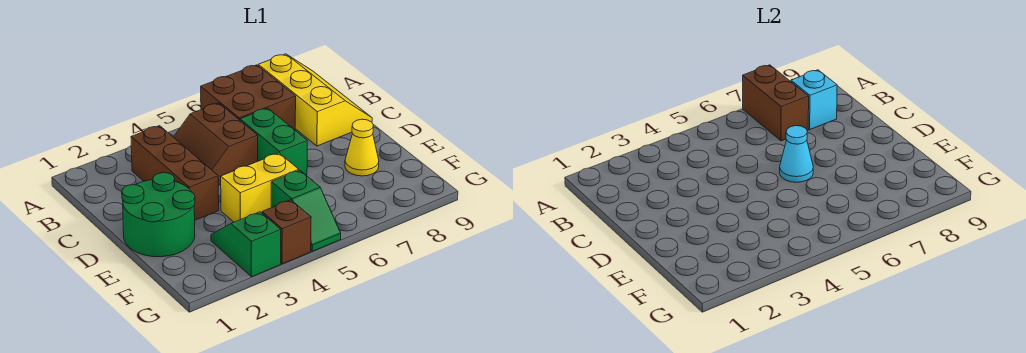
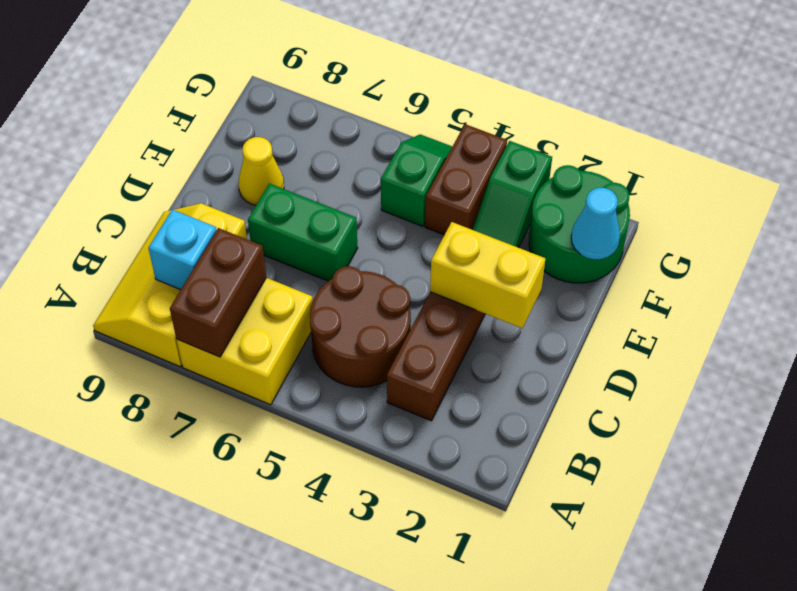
brown 2x2 brick [201,65,296,130] -> yellow 2x2 brick [177,278,313,405]
brown 2x2 slope [174,103,258,185] -> brown 2x2 round brick [310,266,411,387]
green 1x2 brick [240,108,307,175] -> green 1x2 brick turned to [248,183,358,281]
green 2x2 round brick [122,173,195,257] -> green 2x2 round brick moved to [529,165,630,283]
cyan 1x1 cone [780,126,813,182] -> cyan 1x1 cone moved to [571,188,620,259]
yellow 1x2 brick [221,153,299,222] -> yellow 1x2 brick moved to [430,222,546,328]
brown 1x1 brick [262,200,311,264] -> brown 1x2 brick [425,124,507,235]

